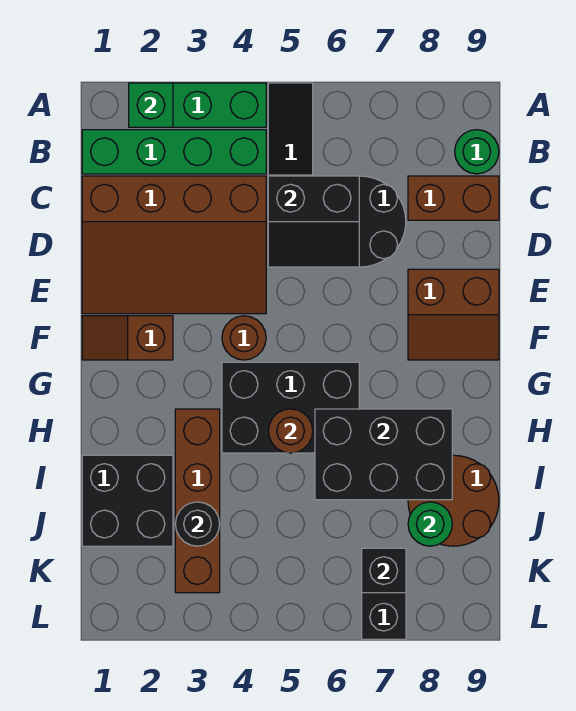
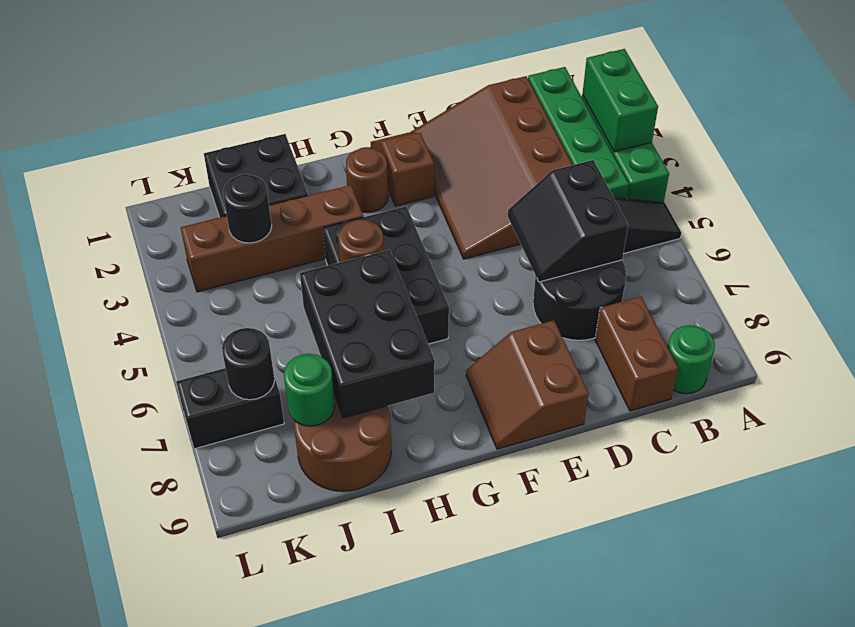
green 1x1 brick [129,83,173,127] -> green 1x2 brick [583,49,658,152]
brown 1x1 round brick [222,316,266,360] -> brown 1x1 round brick moved to [346,147,388,213]
black 1x1 brick [362,548,406,593] -> black 1x1 round brick [222,328,275,400]

